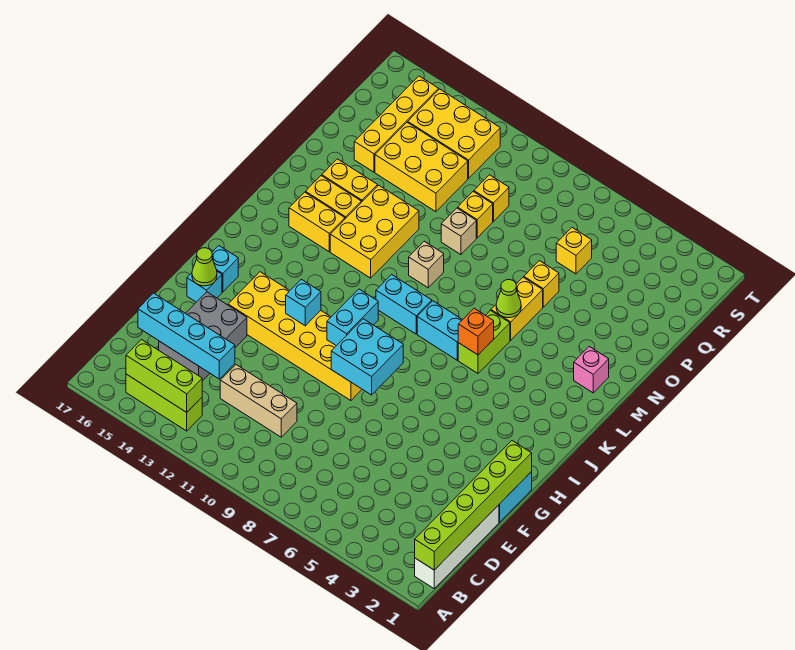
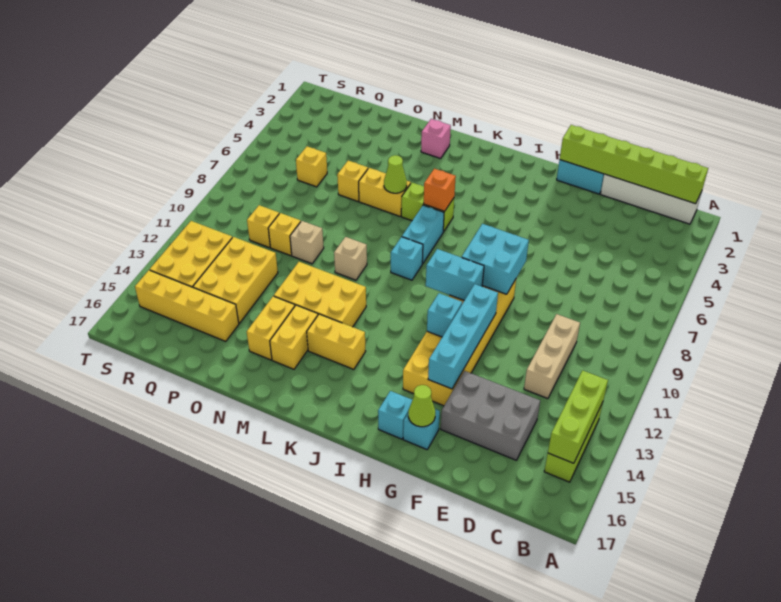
cyan 1x4 brick [138,293,235,379] -> cyan 1x4 brick moved to [428,284,498,389]
cyan 1x2 brick [376,275,432,334] -> cyan 1x1 brick [391,237,423,280]
yellow 1x2 brick [289,192,345,252] -> yellow 1x2 brick turned to [307,314,366,369]

